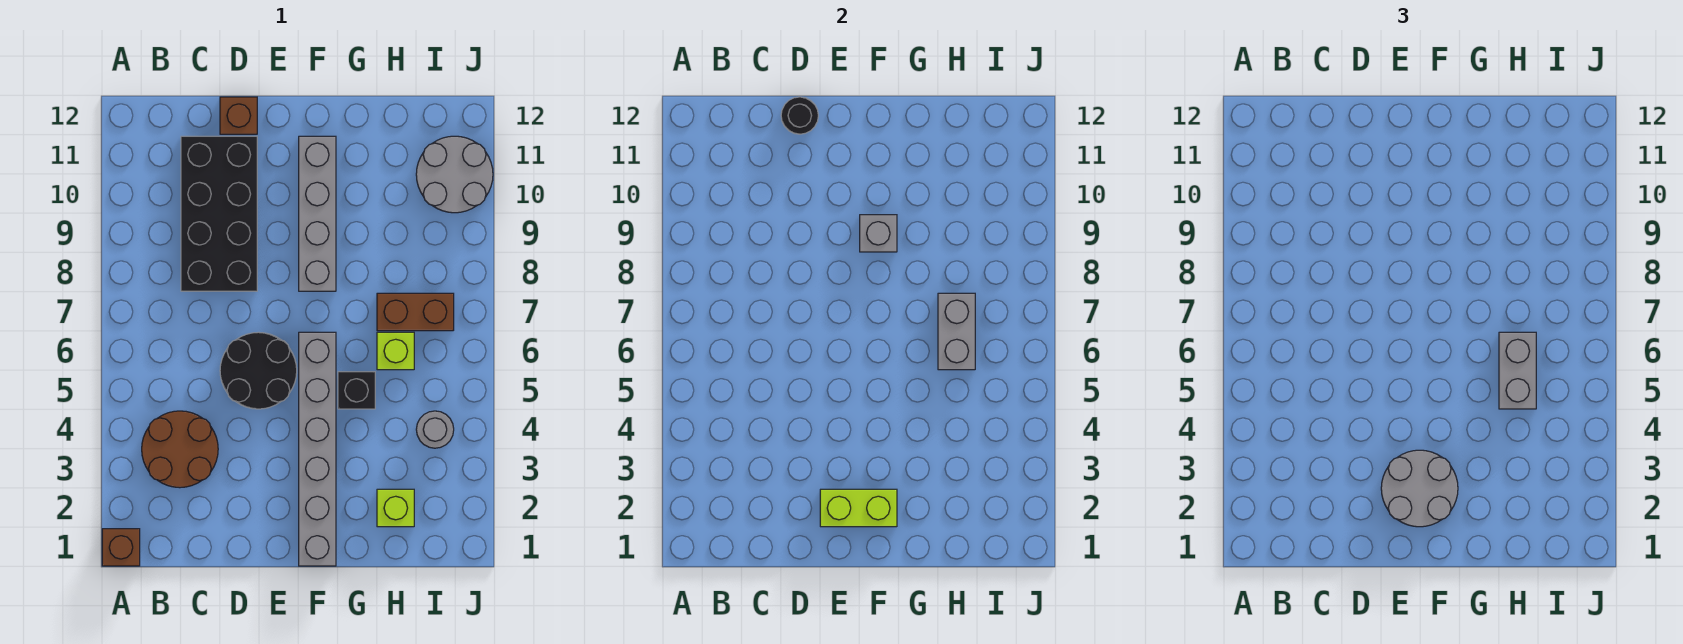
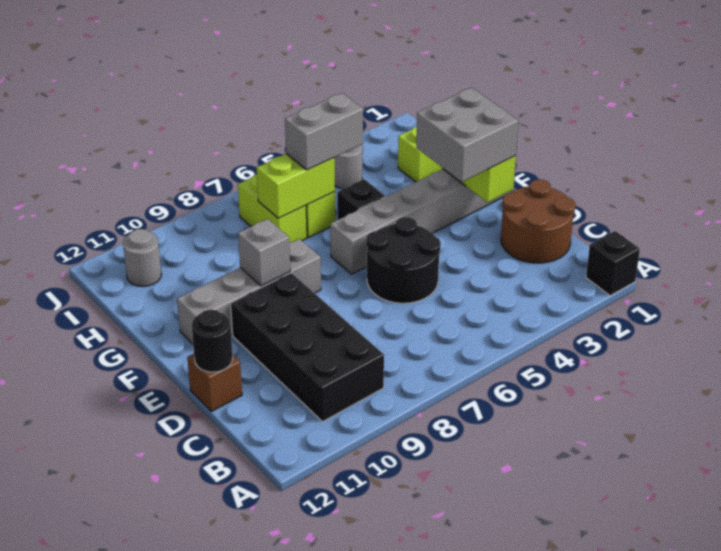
brown 1x1 brick [102,529,140,566] -> black 1x1 brick [586,231,640,296]
brown 2x2 round brick [142,411,218,488] -> brown 2x2 round brick moved to [501,179,575,263]
black 2x4 brick [181,136,257,291] -> black 2x4 brick turned to [231,273,384,422]
grey 2x2 round brick [1381,450,1458,527] -> grey 2x2 brick [416,88,518,182]
grey 1x2 brick [938,293,975,370] -> lime 1x2 brick [257,154,335,218]
brown 1x2 brick [377,293,454,331] -> lime 1x2 brick [238,174,307,243]
grey 2x2 round brick [416,136,493,213] -> grey 1x1 round brick [123,229,161,286]

